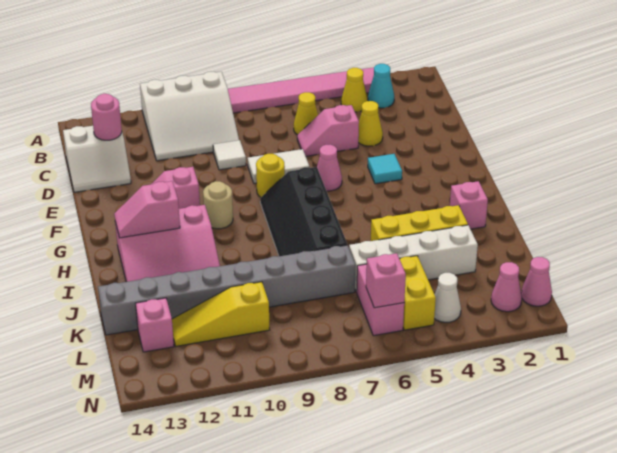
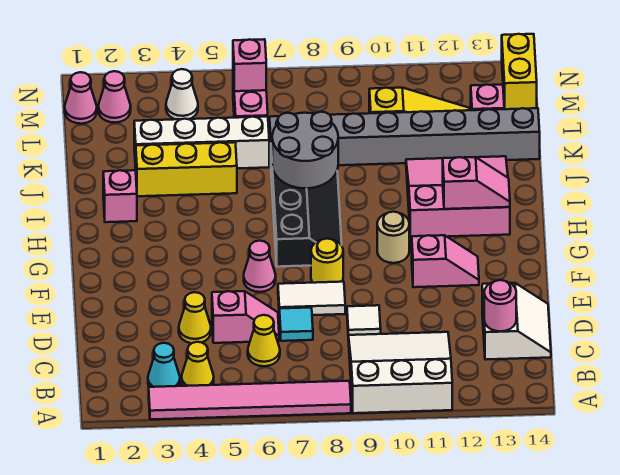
white 2x2 slope [63,126,131,192] -> white 2x2 slope turned to [482,283,551,360]
cyan 1x1 tile [368,154,402,184] -> cyan 1x1 tile moved to [279,308,313,341]
none -> grey 2x2 round brick [272,112,338,188]
yellow 1x2 brick [400,256,436,330] -> yellow 1x2 brick moved to [502,34,537,109]

